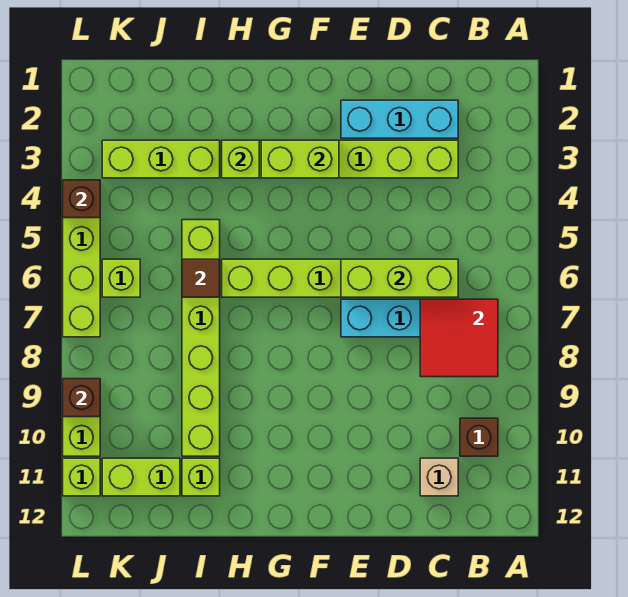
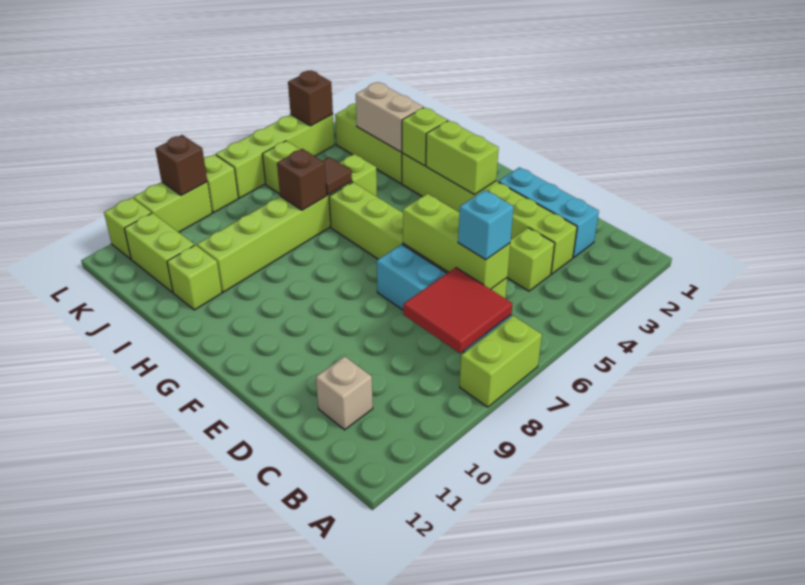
none -> lime 1x2 brick [460,316,542,407]
brown 1x1 brick [460,418,498,456] -> brown 1x1 brick moved to [277,149,327,210]
none -> lime 1x1 brick [507,228,555,291]
none -> cyan 1x1 brick [458,190,514,260]
none -> tan 1x2 brick [356,82,423,152]
none -> lime 1x1 brick [204,154,238,212]

